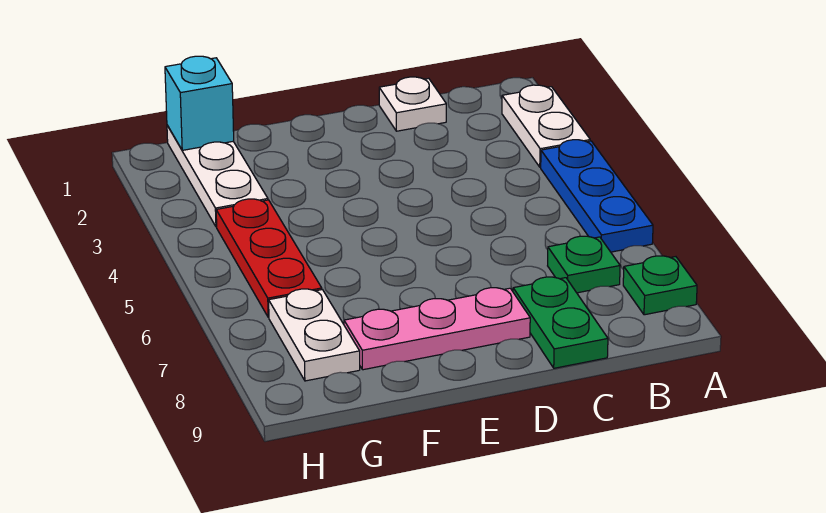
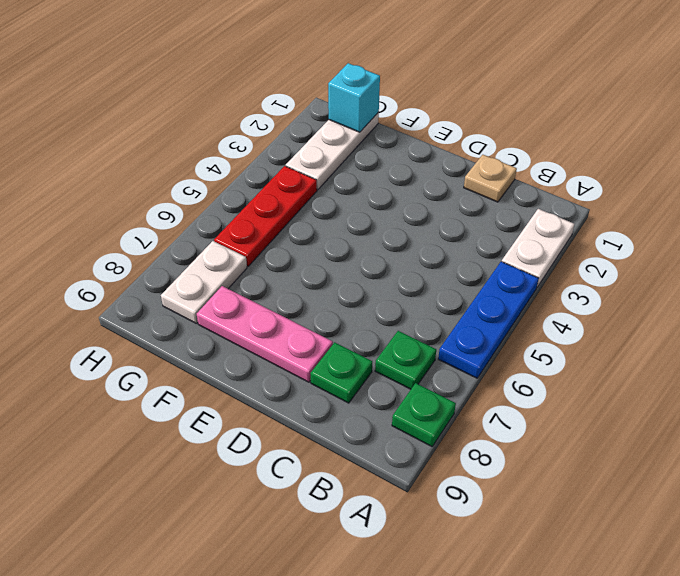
white 1x1 plate [379,77,446,131] -> tan 1x1 plate [464,155,517,202]
green 1x2 plate [513,277,608,368] -> green 1x1 plate [310,342,372,403]

